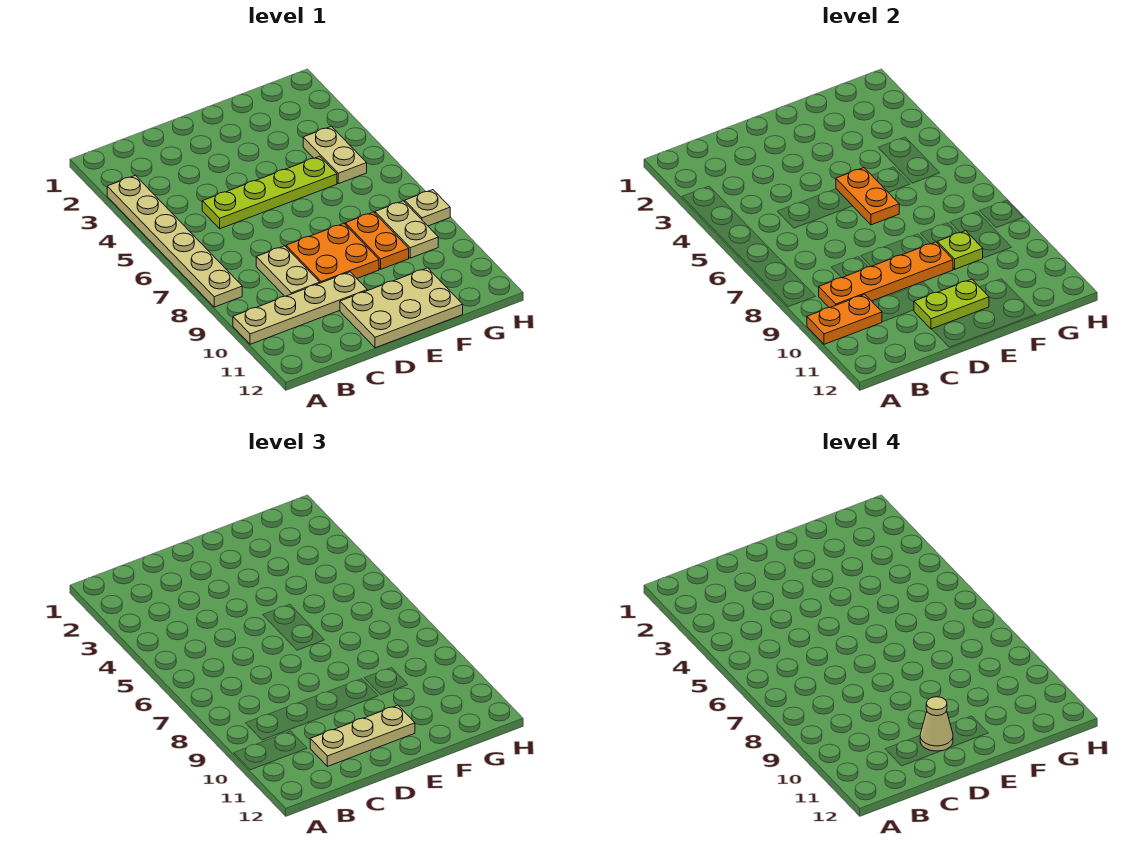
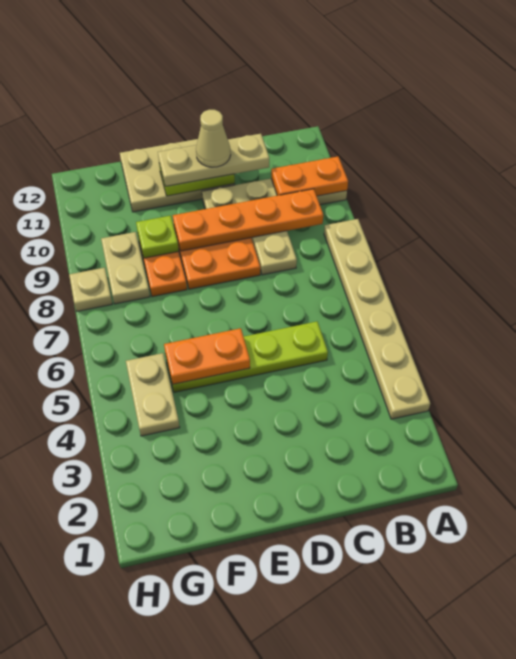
orange 1x2 plate [836,168,899,225] -> orange 1x2 plate turned to [164,328,250,384]

